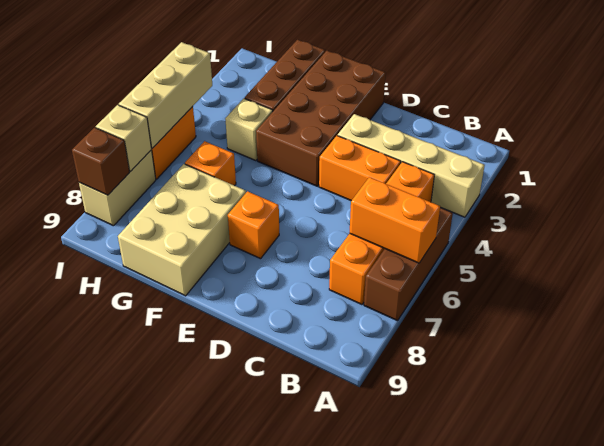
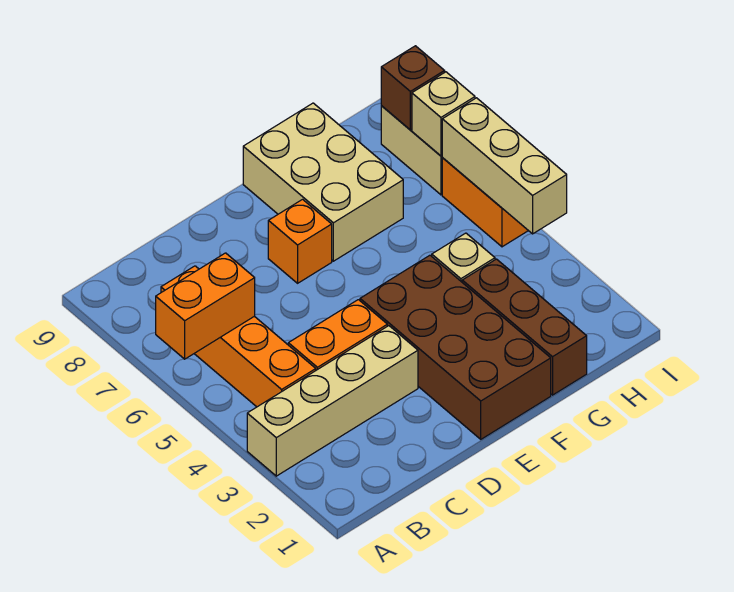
brown 1x3 brick [364,208,453,321] -> none
orange 1x1 brick [185,141,236,186] -> none

